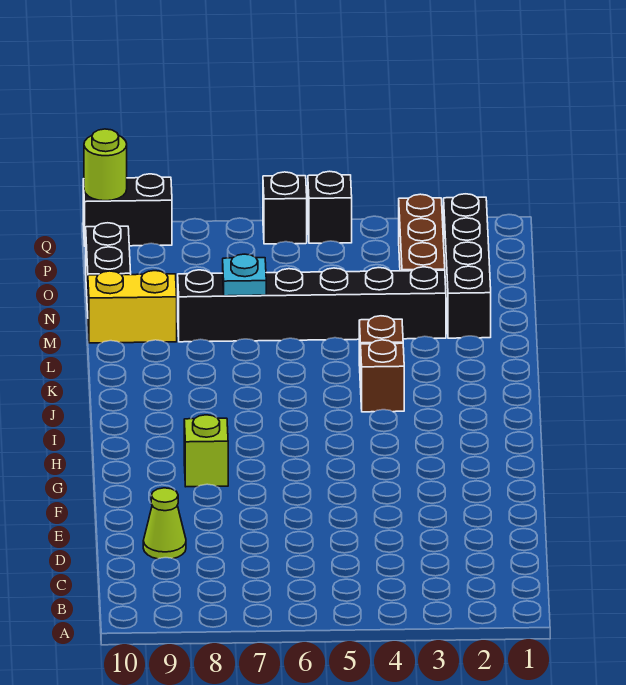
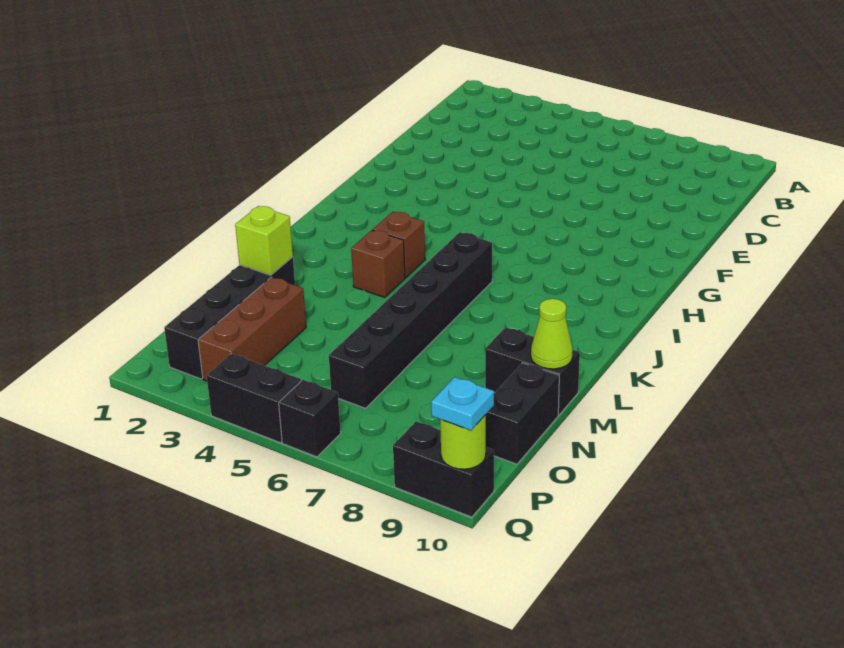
lime 1x1 cone [143,488,186,559] -> lime 1x1 cone moved to [531,299,573,369]
lime 1x1 brick [184,415,228,487] -> lime 1x1 brick moved to [235,206,293,275]
black 1x6 brick [178,267,446,342] -> black 1x6 brick turned to [329,232,492,408]
cyan 1x1 plate [223,254,266,296] -> cyan 1x1 plate moved to [431,377,494,430]
yellow 1x2 brick [88,271,177,343] -> black 1x2 brick [485,328,580,415]
black 1x1 brick [308,171,352,243] -> black 1x2 brick [207,354,301,443]

